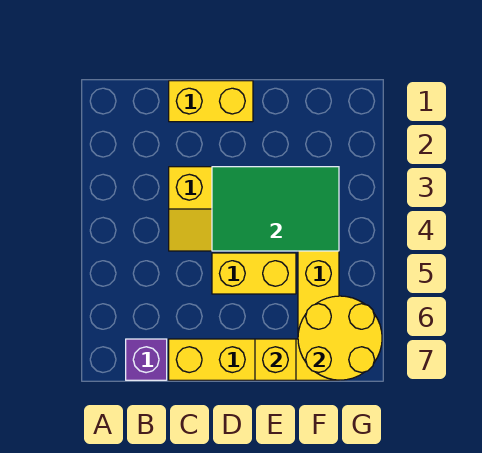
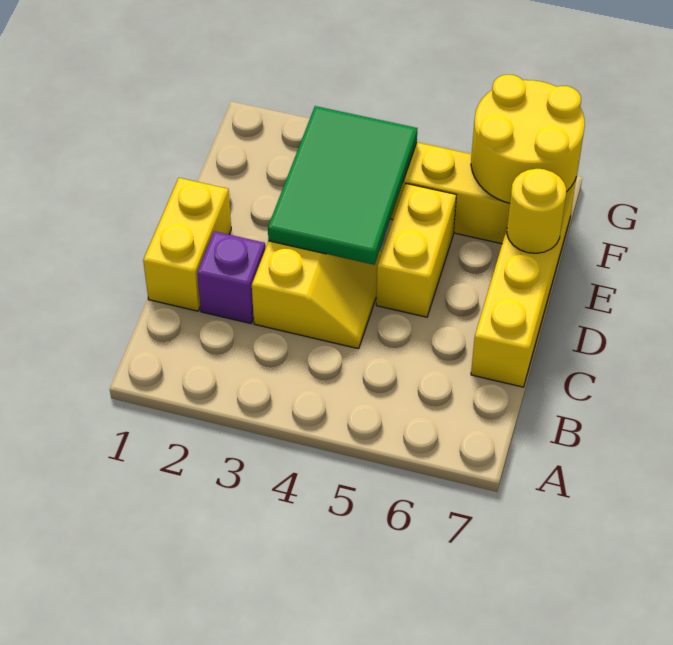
purple 1x1 brick [126,339,167,380] -> purple 1x1 brick moved to [197,231,265,324]
yellow 1x1 brick [255,339,296,380] -> yellow 1x1 round brick [507,169,566,253]

